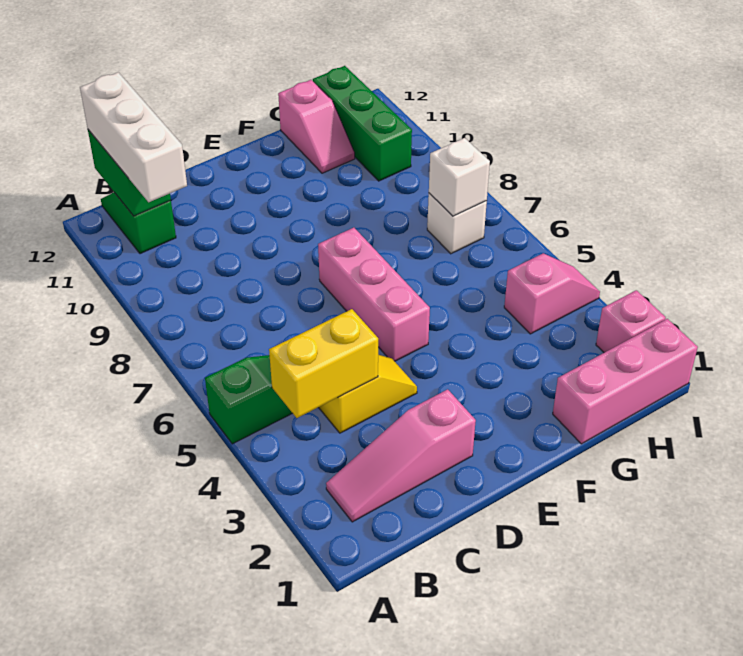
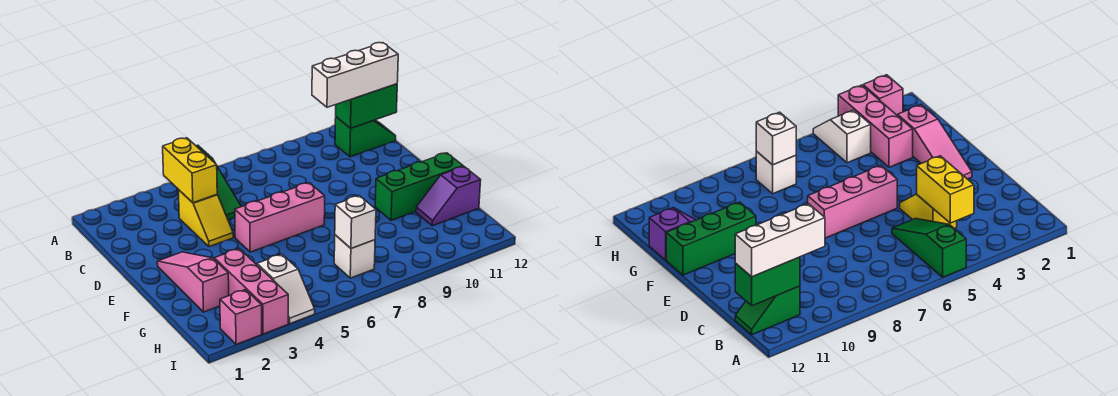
pink 1x3 slope [326,389,476,522] -> pink 1x3 slope moved to [157,252,229,312]
pink 1x3 brick [553,319,698,444] -> pink 1x3 brick moved to [214,249,288,334]
pink 1x2 slope [278,80,355,173] -> purple 1x2 slope [416,167,481,226]
pink 1x2 slope [504,253,600,334] -> white 1x2 slope [257,254,315,324]
green 1x3 brick [313,66,412,181] -> green 1x3 brick moved to [375,153,463,221]

